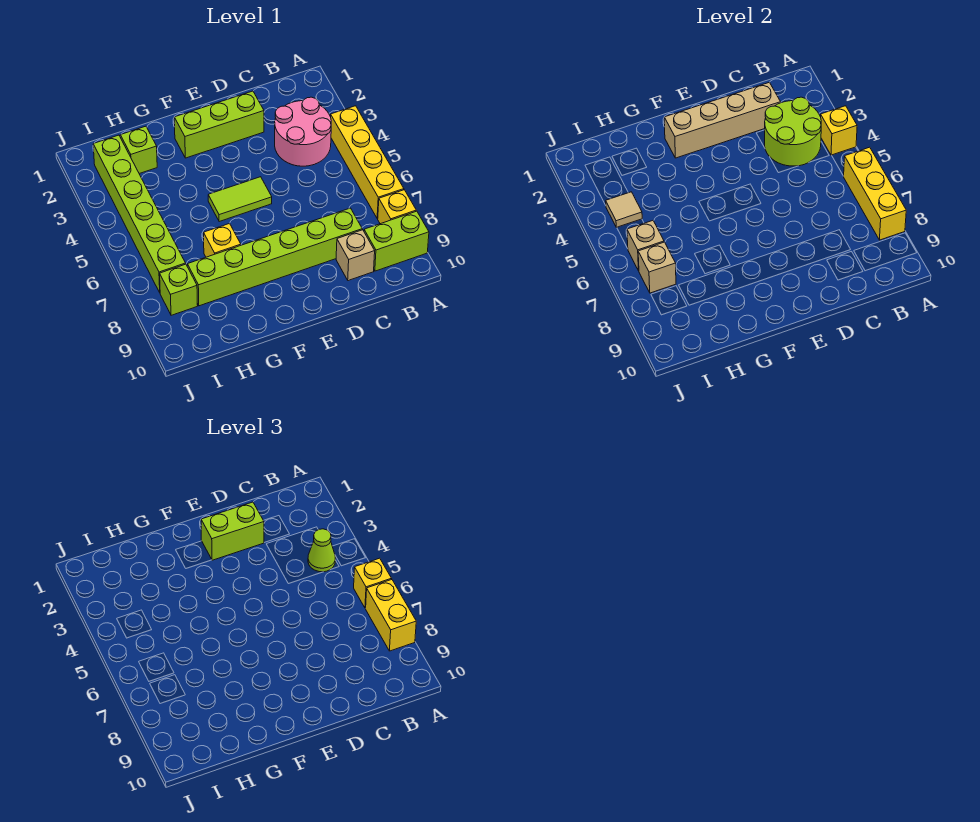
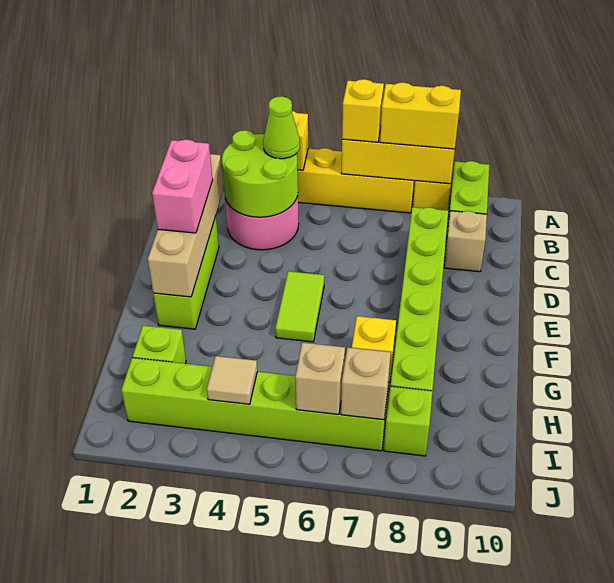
lime 1x2 brick [201,502,264,560] -> pink 1x2 brick [152,140,213,233]

